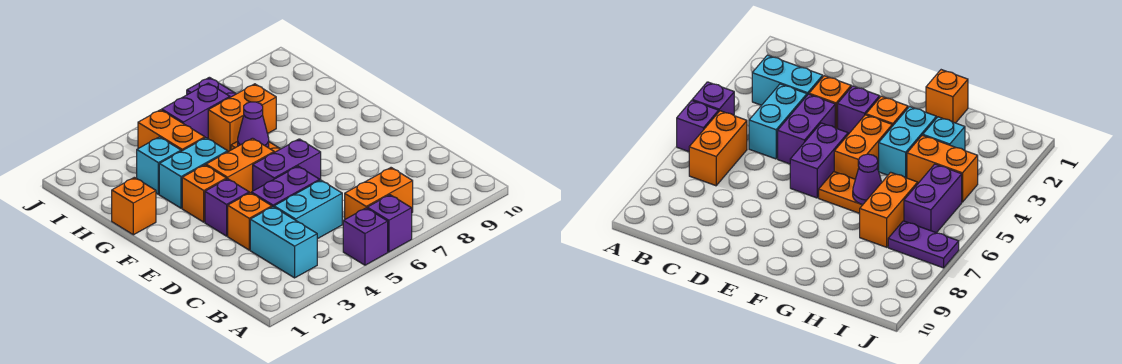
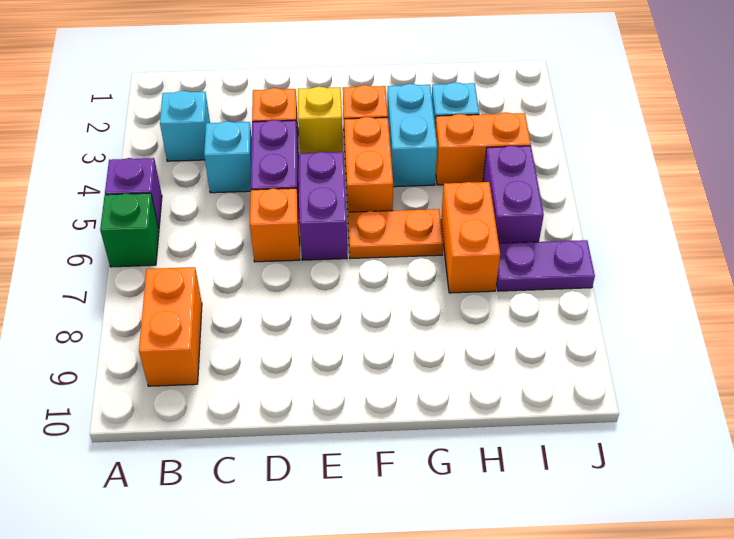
purple 1x1 brick [367,195,412,252] -> green 1x1 brick [100,193,159,267]
cyan 1x2 brick [250,207,317,278] -> cyan 1x1 brick [160,91,210,161]
orange 1x2 brick [345,168,413,219] -> orange 1x2 brick moved to [139,267,202,386]
cyan 1x2 brick [274,180,342,239] -> cyan 1x1 brick [204,121,252,193]
purple 1x1 brick [205,179,249,236] -> yellow 1x1 brick [298,86,343,153]
orange 1x1 brick [112,177,156,235] -> orange 1x1 brick moved to [250,188,300,262]
purple 1x1 cone [238,102,269,147] -> none

